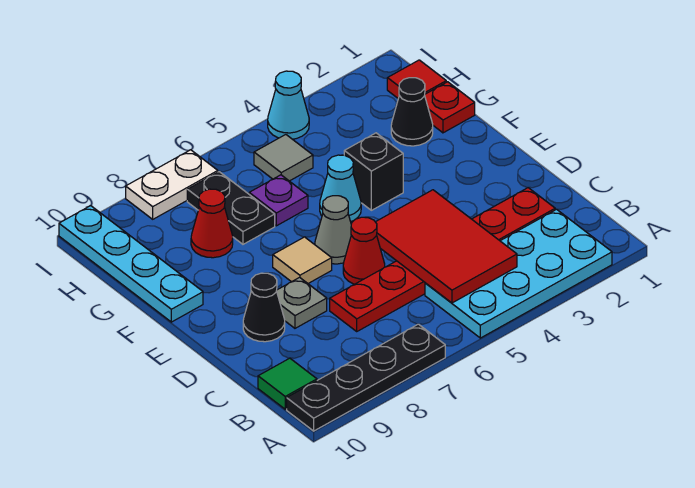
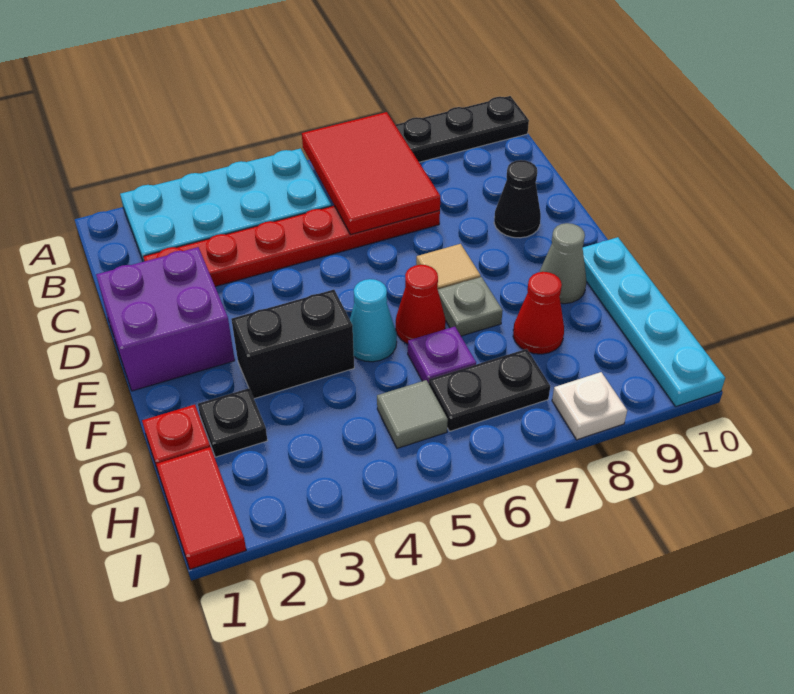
red 2x3 tile [376,190,517,303] -> red 2x3 tile moved to [302,112,440,235]
green 1x1 tile [258,358,317,409] -> none
none -> purple 2x2 brick [96,247,235,391]
red 1x1 cone [343,217,385,284] -> red 1x1 cone moved to [396,265,446,344]
grey 1x1 plate [277,277,327,328] -> grey 1x1 plate moved to [438,277,503,336]
grey 1x1 cone [315,196,351,264] -> grey 1x1 cone moved to [540,223,586,304]
black 1x1 brick [344,133,403,210] -> black 1x2 brick [231,290,354,399]
black 1x1 cone [391,78,433,146] -> black 1x1 plate [198,388,268,457]
black 1x2 plate [187,172,275,244] -> black 1x2 plate turned to [429,349,550,431]
red 1x1 tile [387,60,446,98] -> red 1x2 tile [156,447,246,569]
cyan 1x1 cone [268,71,309,139] -> none
white 1x2 plate [126,150,218,219] -> white 1x1 plate [552,372,627,440]

